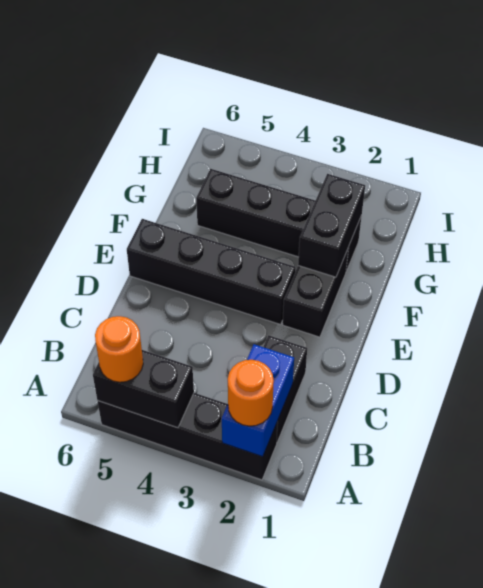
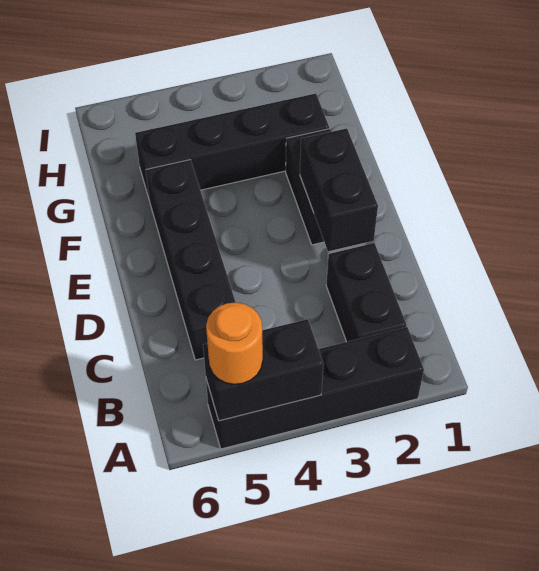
blue 1x2 brick [222,344,294,457] -> none
orange 1x1 round brick [228,360,274,426] -> none
black 1x4 brick [127,219,295,324] -> black 1x4 brick turned to [146,160,235,360]
black 1x2 brick [298,174,365,277] -> black 1x2 brick moved to [300,128,378,251]

